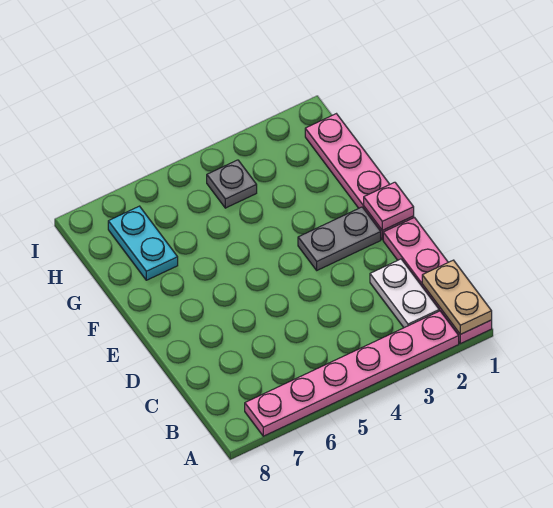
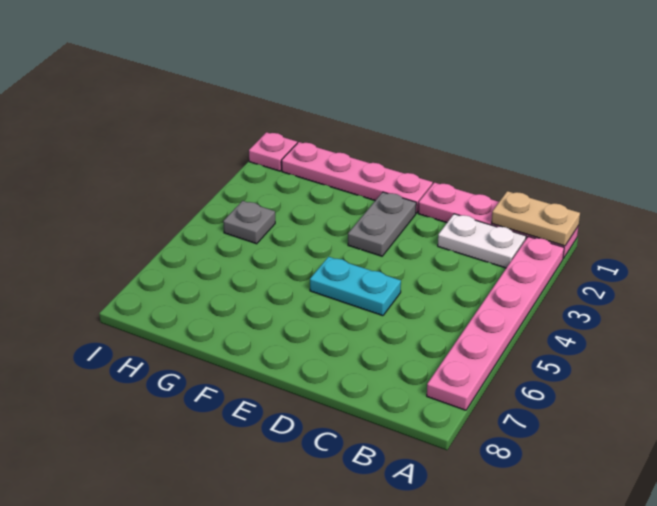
pink 1x1 plate [364,182,414,230] -> pink 1x1 plate moved to [249,132,297,171]
cyan 1x2 plate [108,206,178,280] -> cyan 1x2 plate moved to [310,257,401,316]

